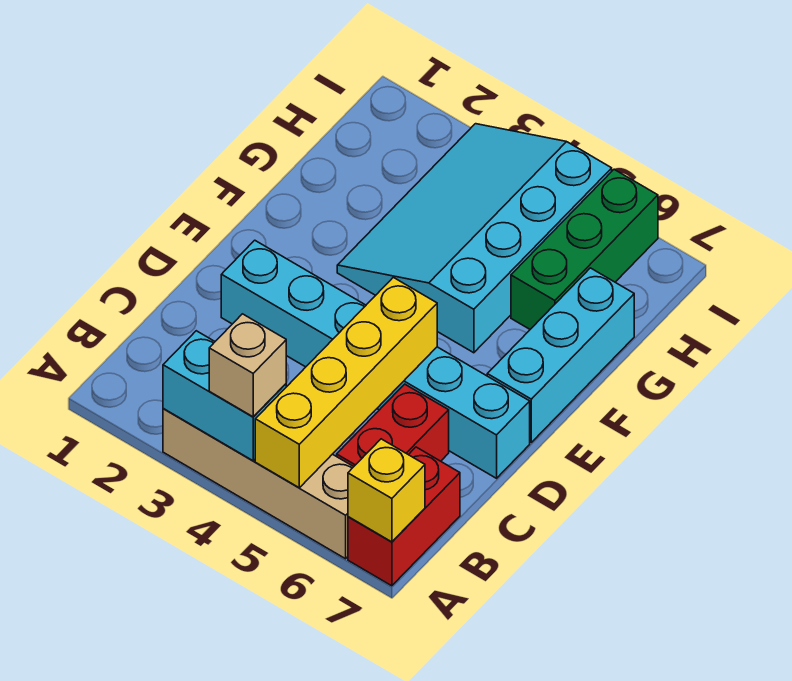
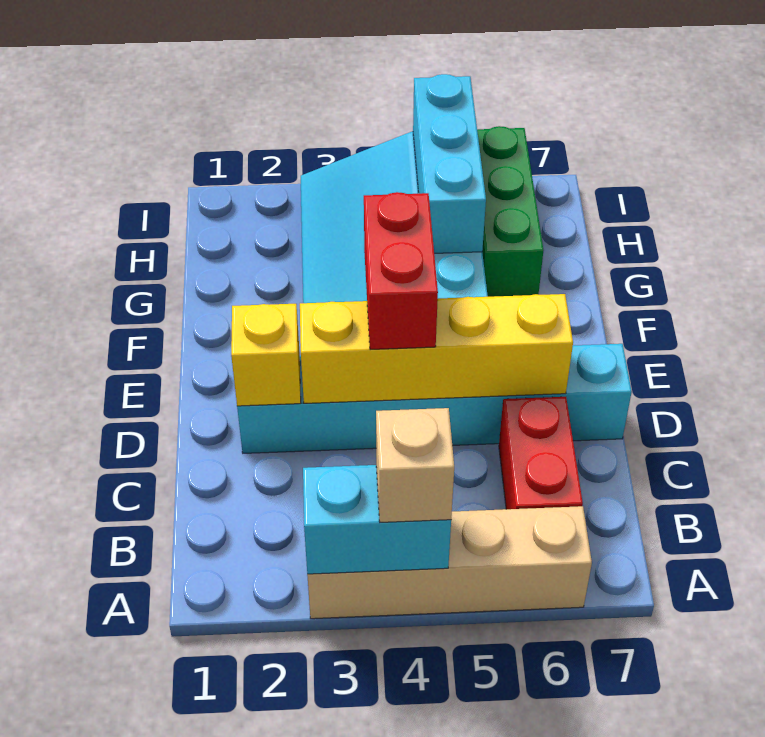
yellow 1x4 brick [255,277,437,488] -> yellow 1x4 brick turned to [300,294,573,403]
red 1x2 brick [348,447,460,586] -> red 1x2 brick moved to [364,192,438,350]
yellow 1x1 brick [348,439,425,542] -> yellow 1x1 brick moved to [231,304,301,406]
cyan 1x3 brick [487,268,634,442] -> cyan 1x3 brick moved to [413,74,486,253]

